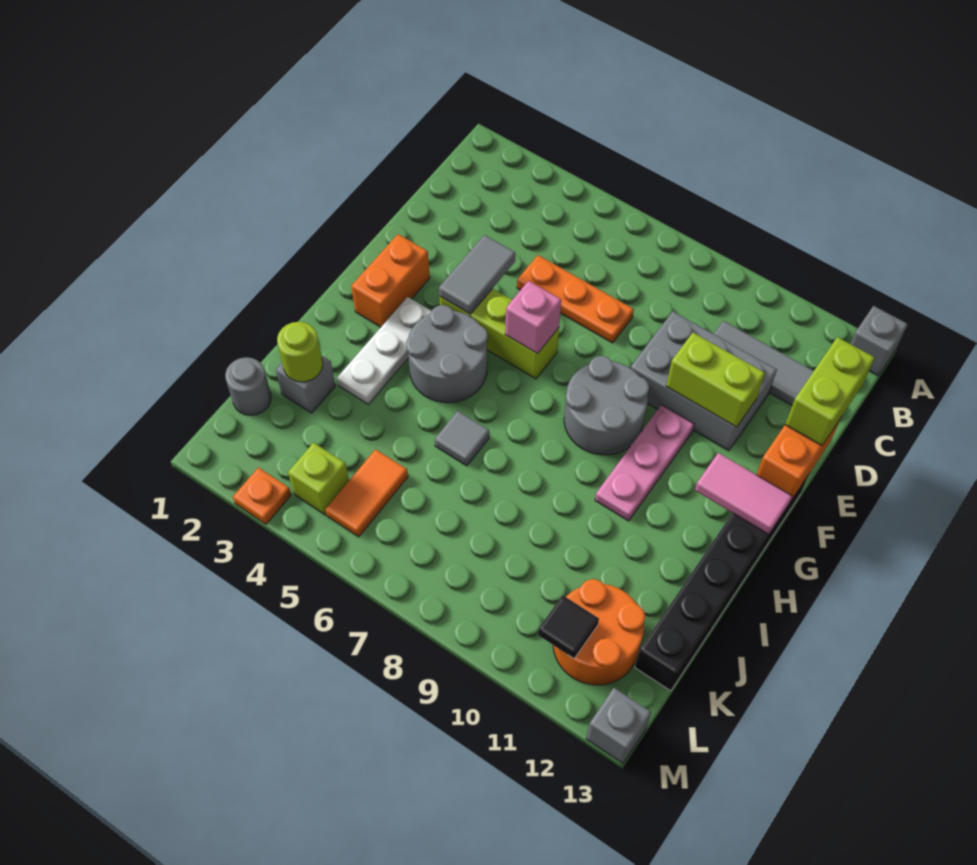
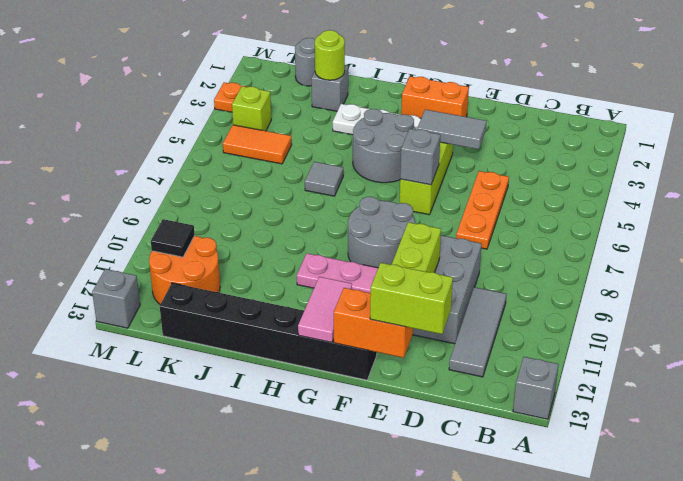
pink 1x1 brick [505,281,561,354] -> grey 1x1 brick [400,129,440,185]

